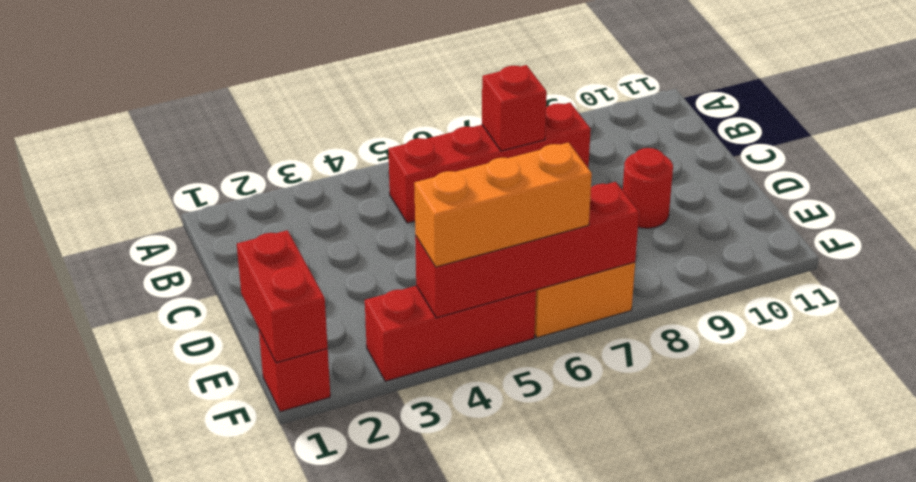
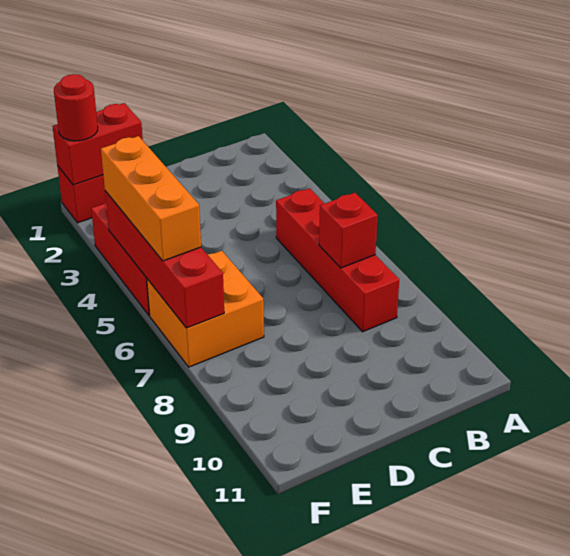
red 1x1 round brick [623,148,673,228] -> red 1x1 round brick moved to [54,74,98,141]

